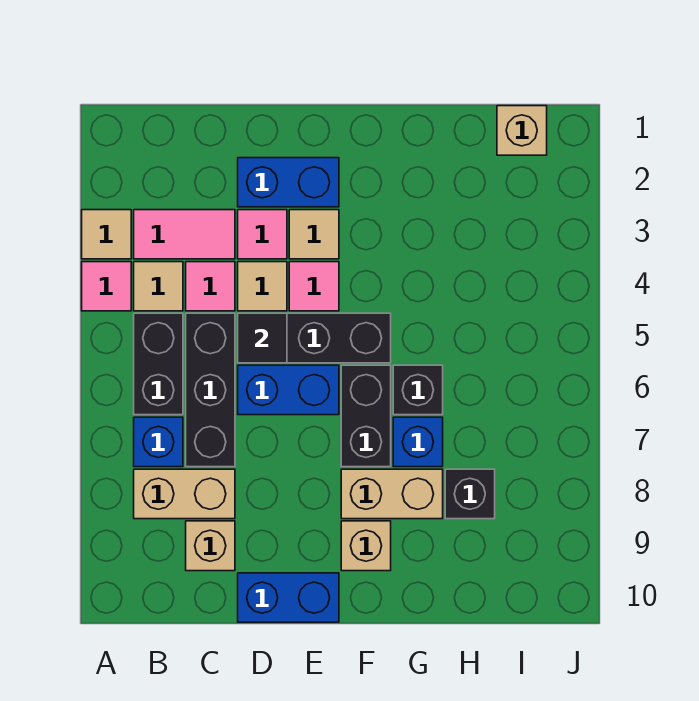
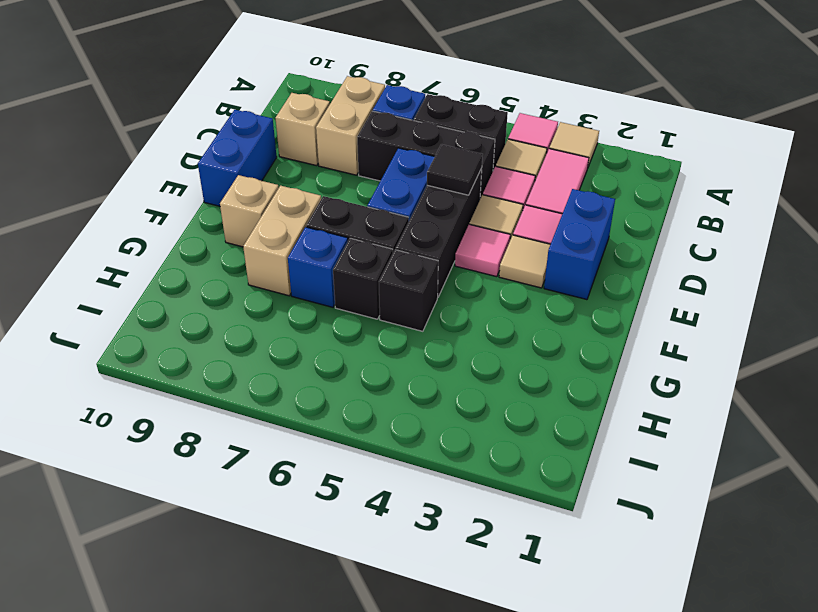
black 1x1 brick [445,469,495,519] -> black 1x1 brick moved to [379,250,438,331]
tan 1x1 brick [497,106,547,155] -> none

